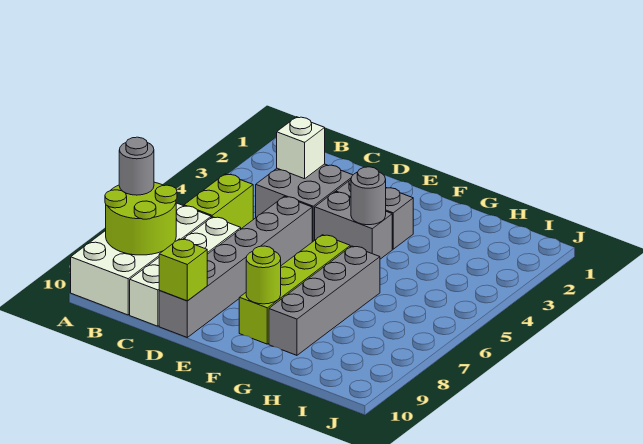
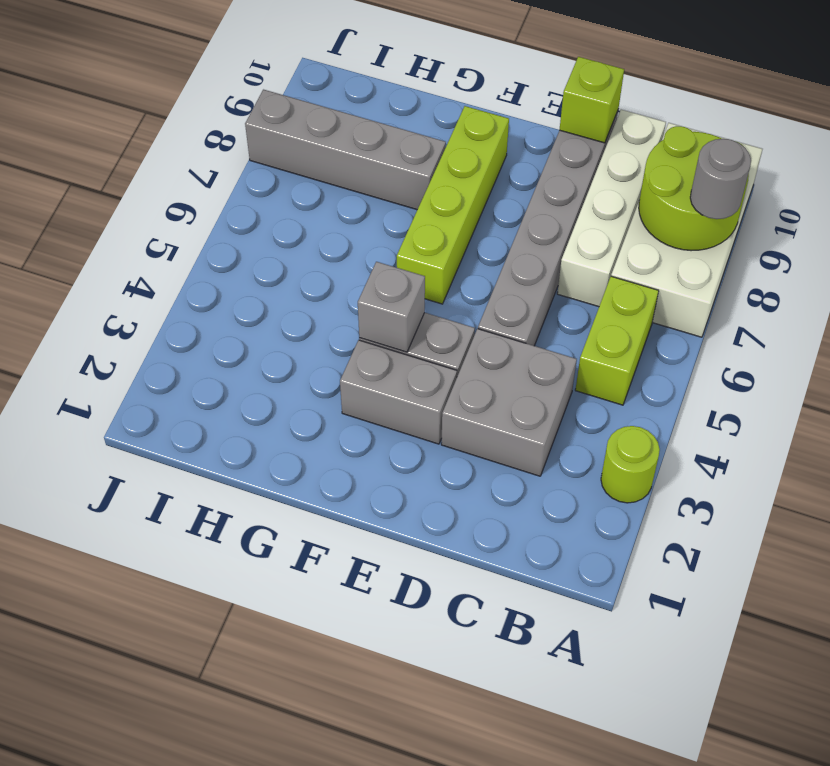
white 1x1 brick [277,117,325,179] -> none
grey 1x1 round brick [351,167,386,225] -> grey 1x1 brick [358,262,425,352]
lime 1x1 round brick [246,246,281,304] -> lime 1x1 round brick moved to [601,426,660,503]
grey 1x4 brick [269,246,380,355] -> grey 1x4 brick turned to [245,90,446,210]

